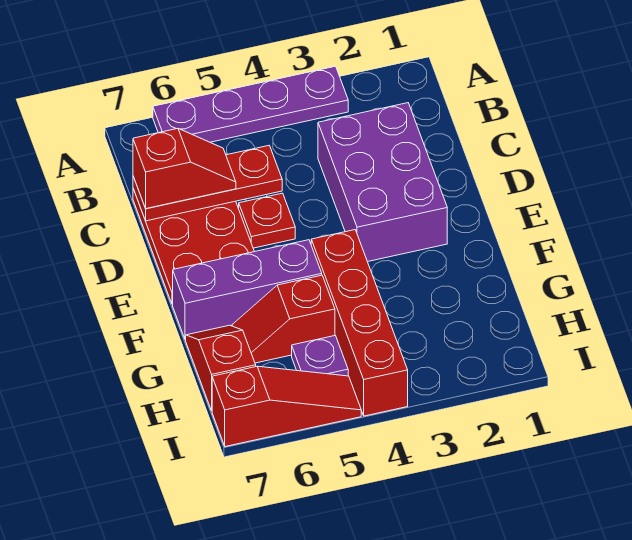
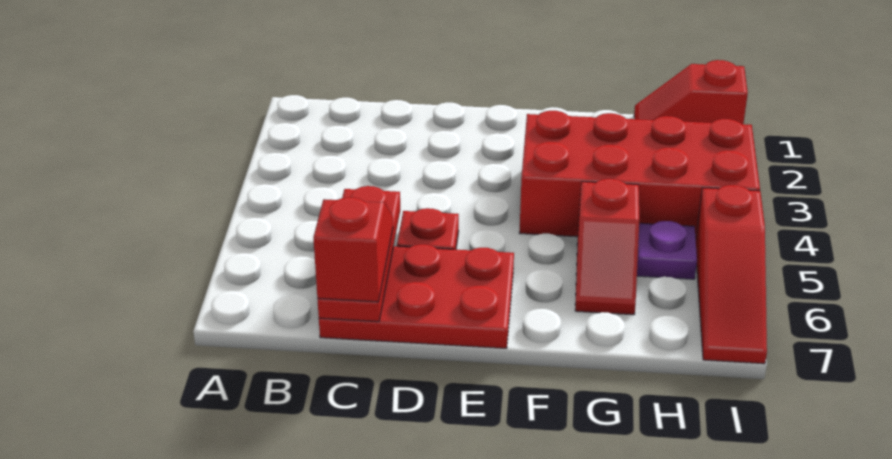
purple 1x4 plate [153,66,348,142] -> none
purple 2x3 brick [318,103,447,262] -> none
red 1x4 brick [311,230,408,416] -> red 2x4 brick [520,111,760,239]
purple 1x3 brick [173,240,322,340] -> none
red 1x2 slope [186,325,256,411] -> red 1x2 slope moved to [634,60,748,124]
red 1x3 slope [212,366,361,447] -> red 1x3 slope turned to [696,185,767,364]

